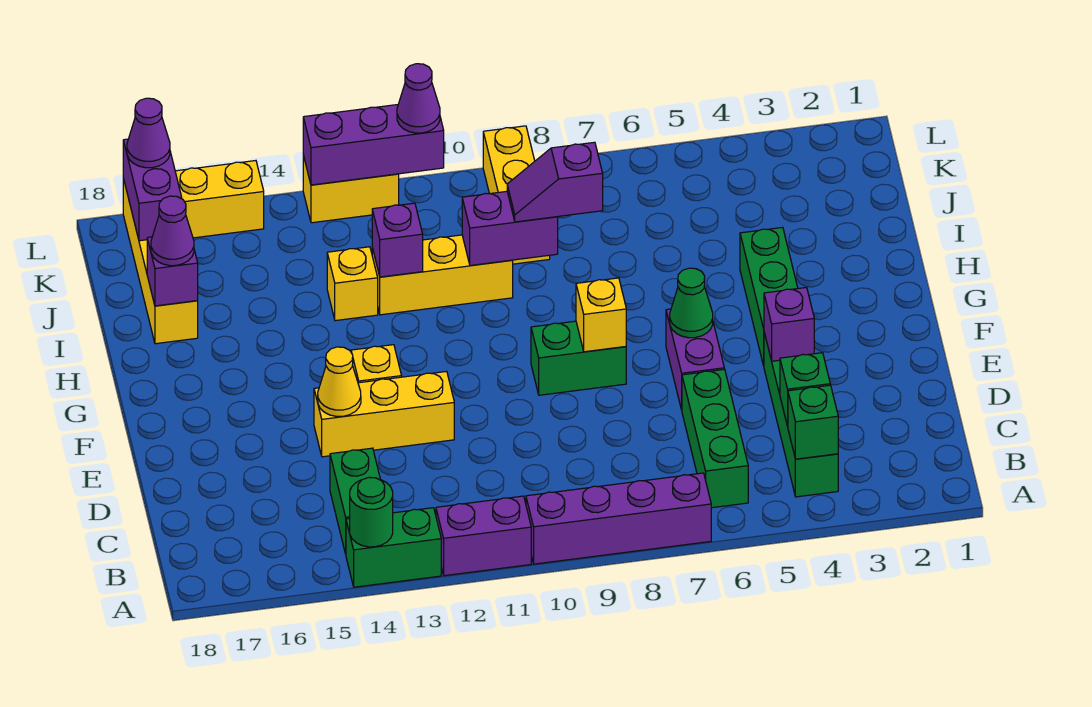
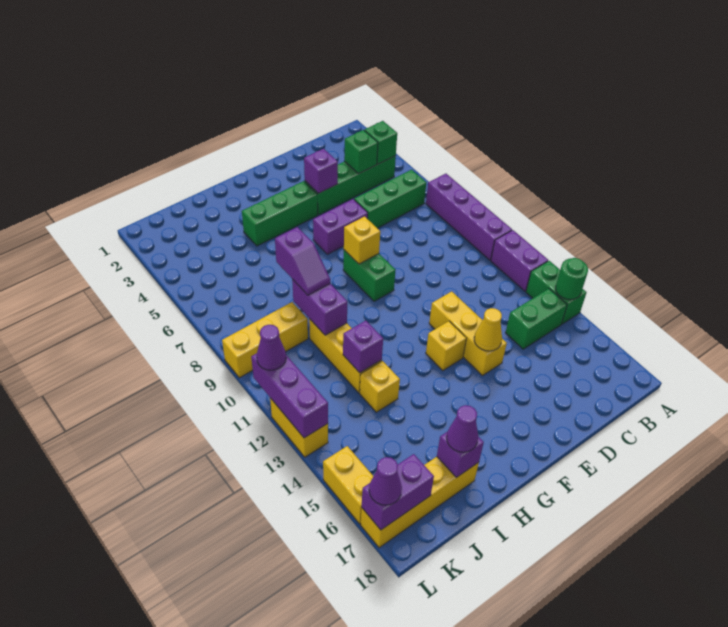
green 1x1 cone [670,268,713,338] -> none

